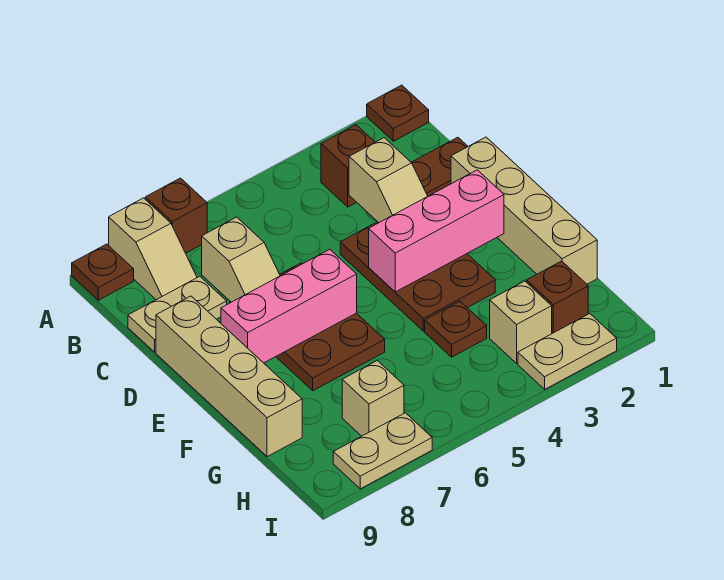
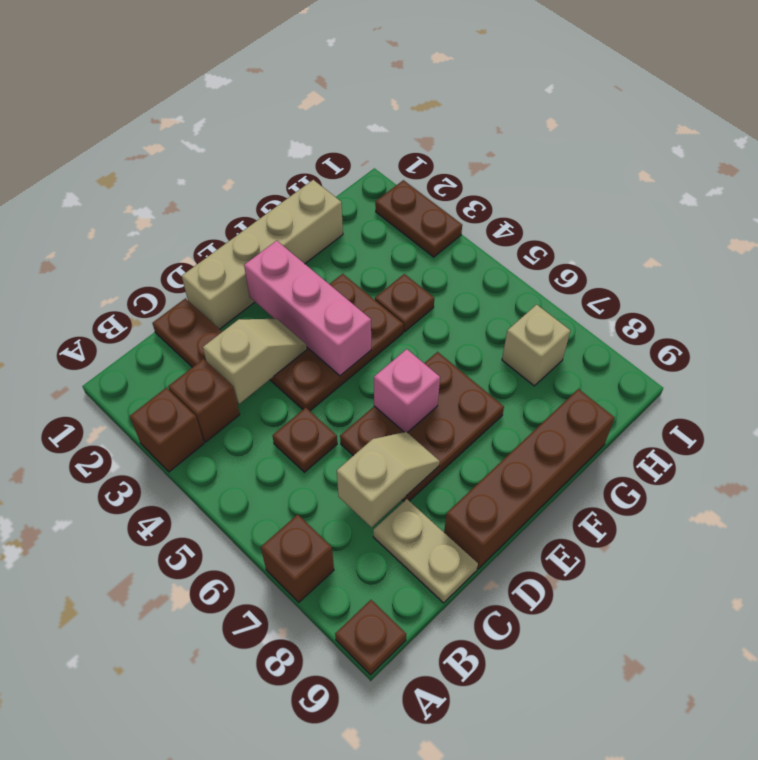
brown 1x1 plate [367,85,429,141] -> brown 1x1 plate moved to [273,408,337,472]
tan 1x2 slope [109,198,197,300] -> none
tan 1x4 brick [156,296,302,457] -> brown 1x4 brick [444,389,615,569]
pink 1x3 brick [221,249,357,363] -> pink 1x1 brick [374,349,440,433]
brown 1x1 brick [527,261,588,333] -> brown 1x1 brick moved to [130,388,204,472]
tan 1x1 brick [490,281,552,363] -> none
tan 1x2 plate [518,314,617,389] -> brown 1x2 plate [375,180,462,257]
tan 1x2 plate [333,413,432,489] -> none

